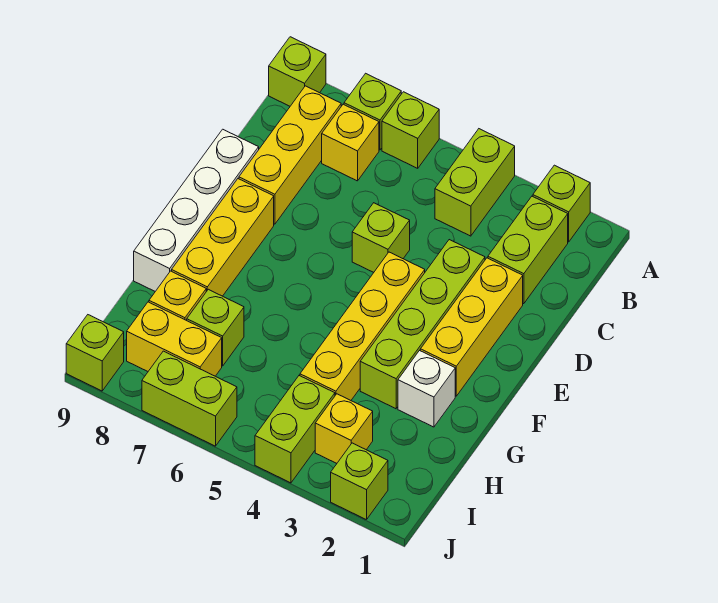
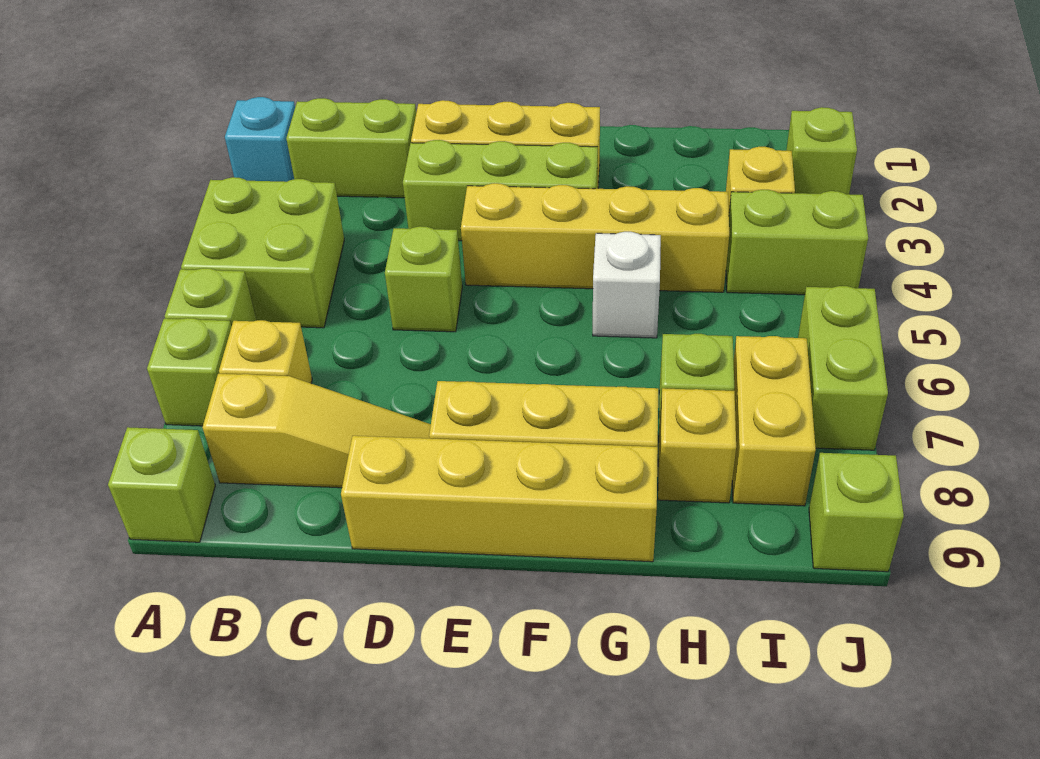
lime 1x1 brick [533,165,590,242] -> cyan 1x1 brick [225,97,295,182]
lime 1x2 brick [435,129,515,236] -> lime 2x2 brick [181,177,344,328]
yellow 1x3 brick [239,86,341,224] -> yellow 1x3 slope [203,374,431,488]
lime 1x4 brick [360,240,485,409] -> lime 1x3 brick [403,140,598,241]
white 1x4 brick [134,129,259,291] -> yellow 1x4 brick [341,436,658,562]
white 1x1 brick [398,351,455,427] -> white 1x1 brick moved to [593,232,661,338]

